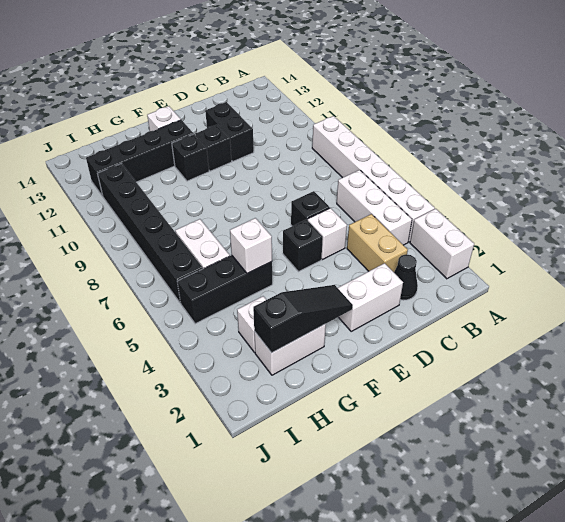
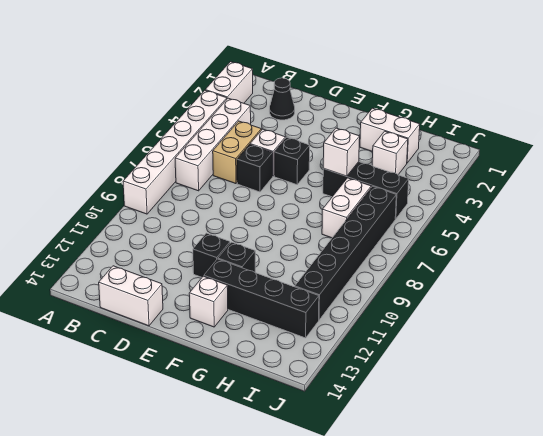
white 1x3 brick [337,170,412,245] -> white 1x4 brick [175,98,251,191]
tan 1x2 brick [347,214,408,272] -> tan 1x2 brick moved to [213,121,261,184]
white 1x2 brick [338,263,403,331] -> white 1x2 brick moved to [99,266,163,326]
black 1x2 brick [205,102,254,161] -> none
black 1x3 slope [253,285,353,353] -> none

